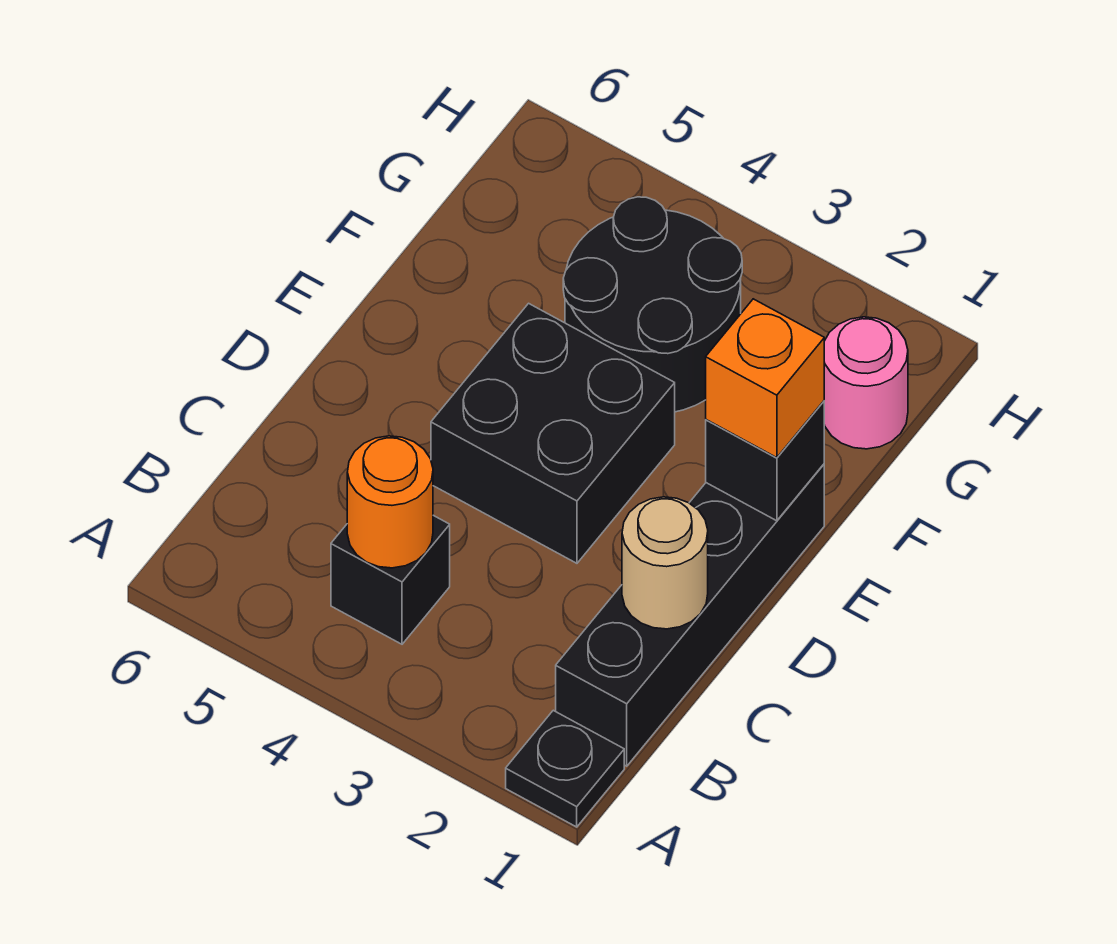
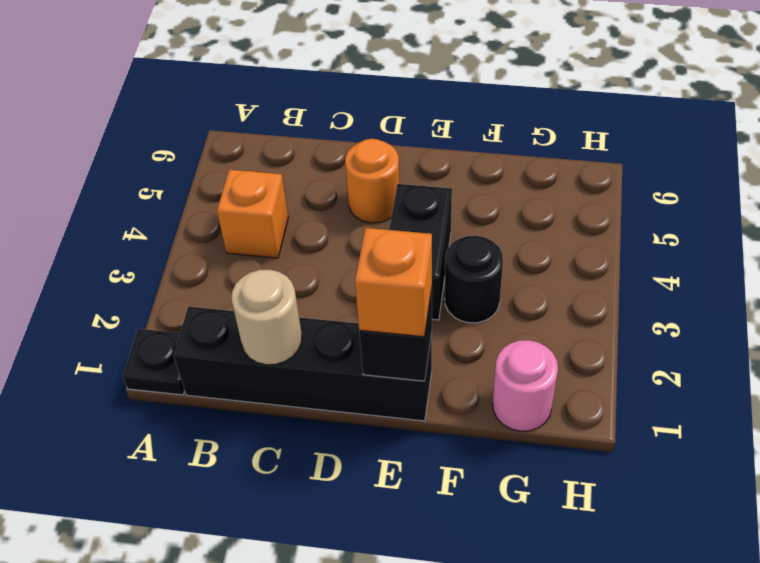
black 1x1 brick [331,515,450,644] -> orange 1x1 brick [217,170,288,258]
orange 1x1 round brick [347,436,433,568] -> orange 1x1 round brick moved to [345,139,399,223]
black 2x2 brick [431,303,675,563] -> black 1x2 brick [389,184,452,320]
black 2x2 round brick [563,197,742,412] -> black 1x1 round brick [445,236,503,323]

